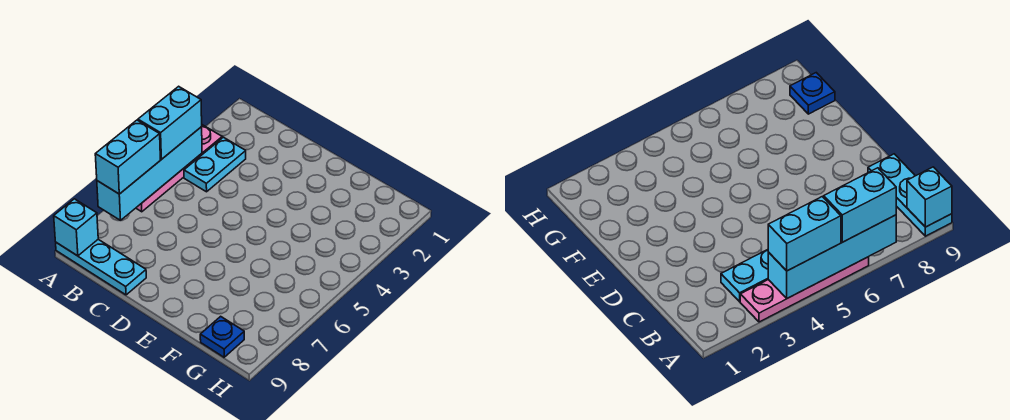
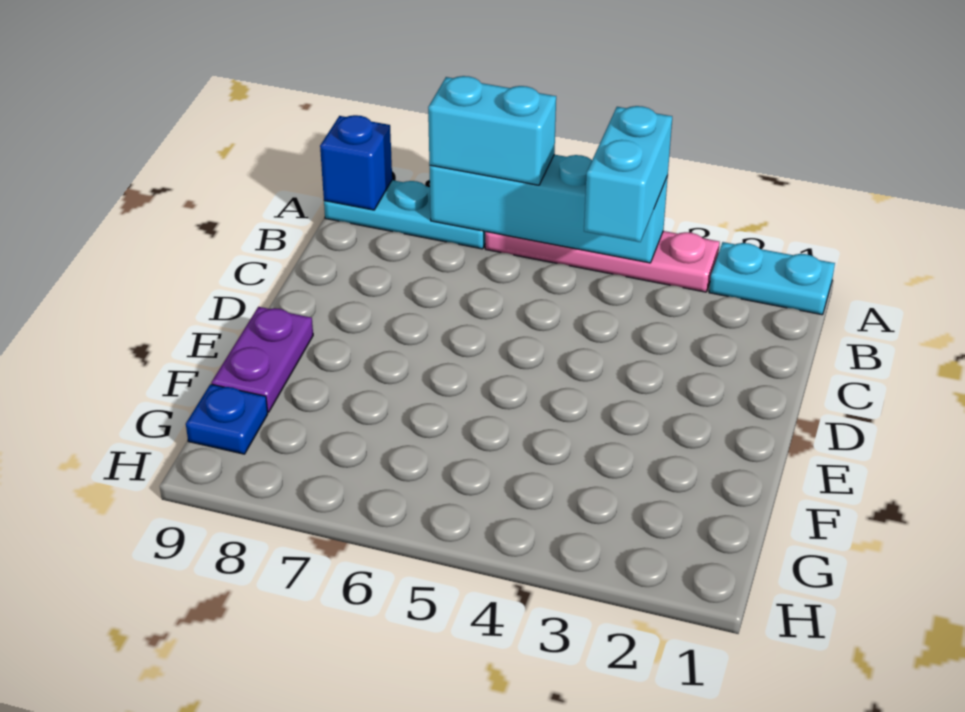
cyan 1x2 brick [138,86,202,159] -> cyan 1x2 brick turned to [584,106,672,242]
cyan 1x3 plate [56,239,146,295] -> cyan 1x3 plate turned to [324,180,485,249]
cyan 1x1 brick [54,199,98,256] -> blue 1x1 brick [320,115,392,210]
cyan 1x2 plate [184,137,246,192] -> cyan 1x2 plate moved to [709,242,835,315]
none -> purple 1x2 plate [211,307,313,412]

